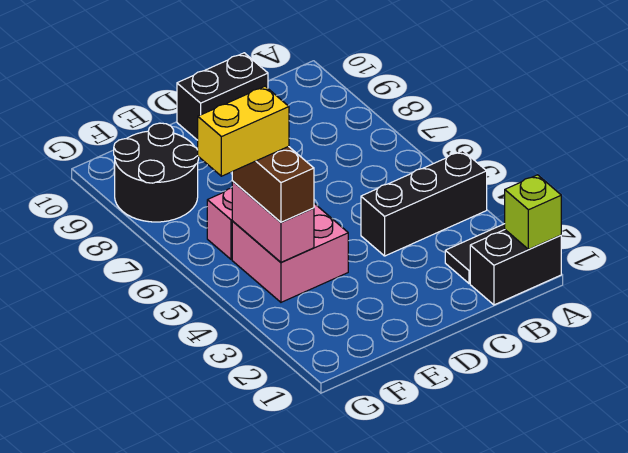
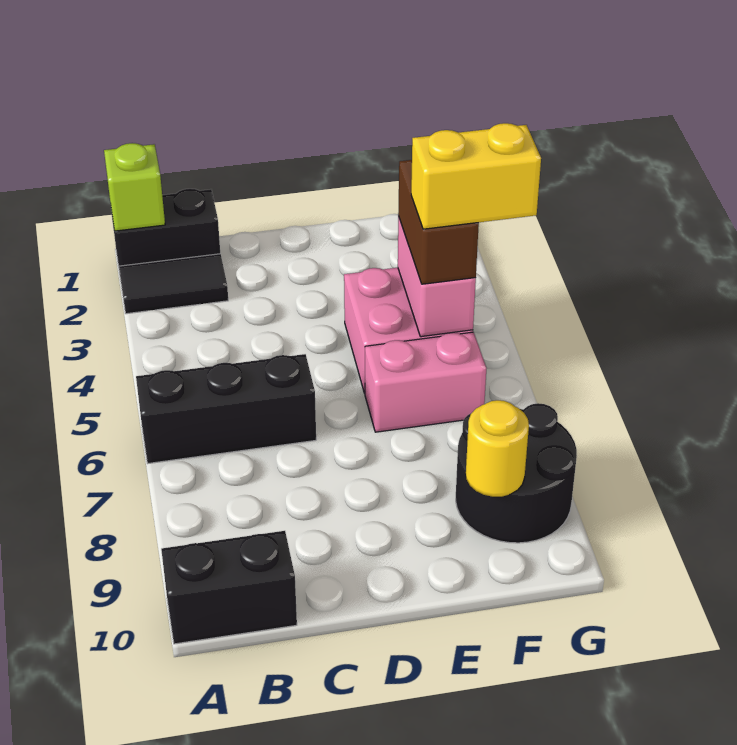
black 1x3 brick [361,151,487,256] -> black 1x3 brick moved to [136,354,316,463]
black 1x2 brick [177,53,268,140] -> black 1x2 brick moved to [161,531,297,644]
none -> yellow 1x1 round brick [466,400,529,497]

